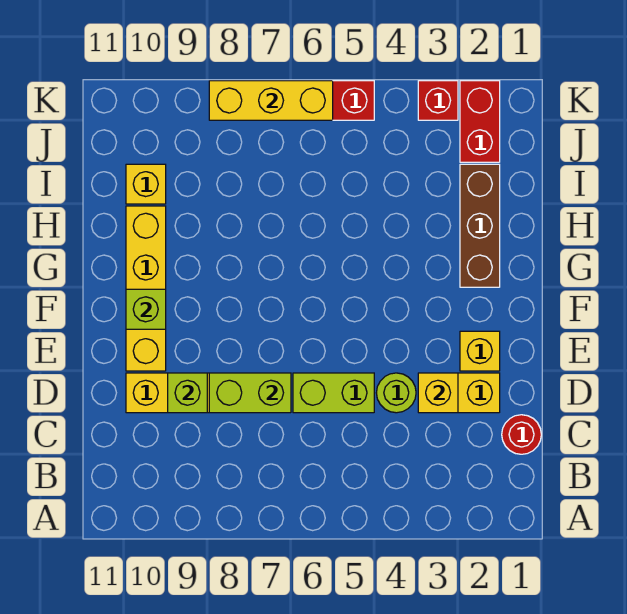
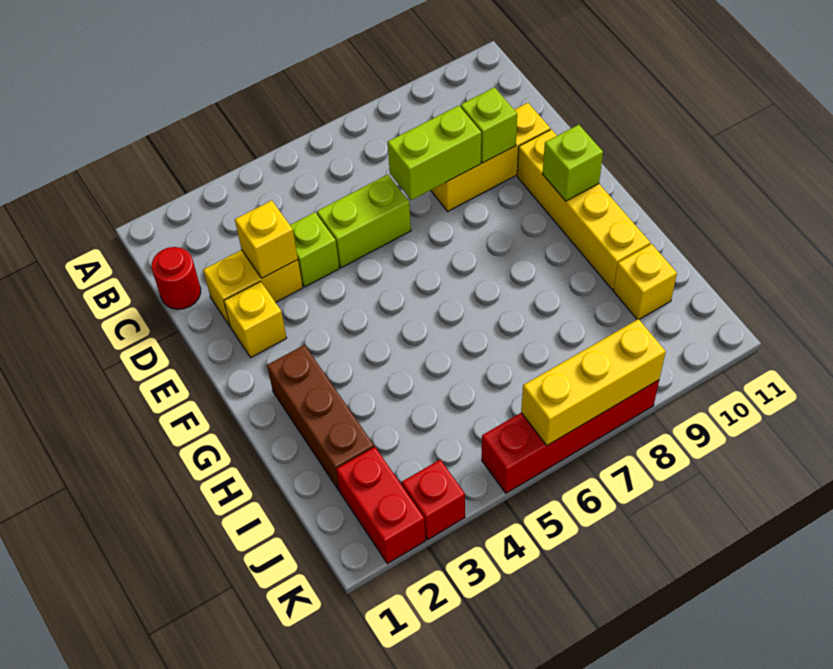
lime 1x1 round brick [376,373,416,413] -> lime 1x1 brick [290,212,339,287]

